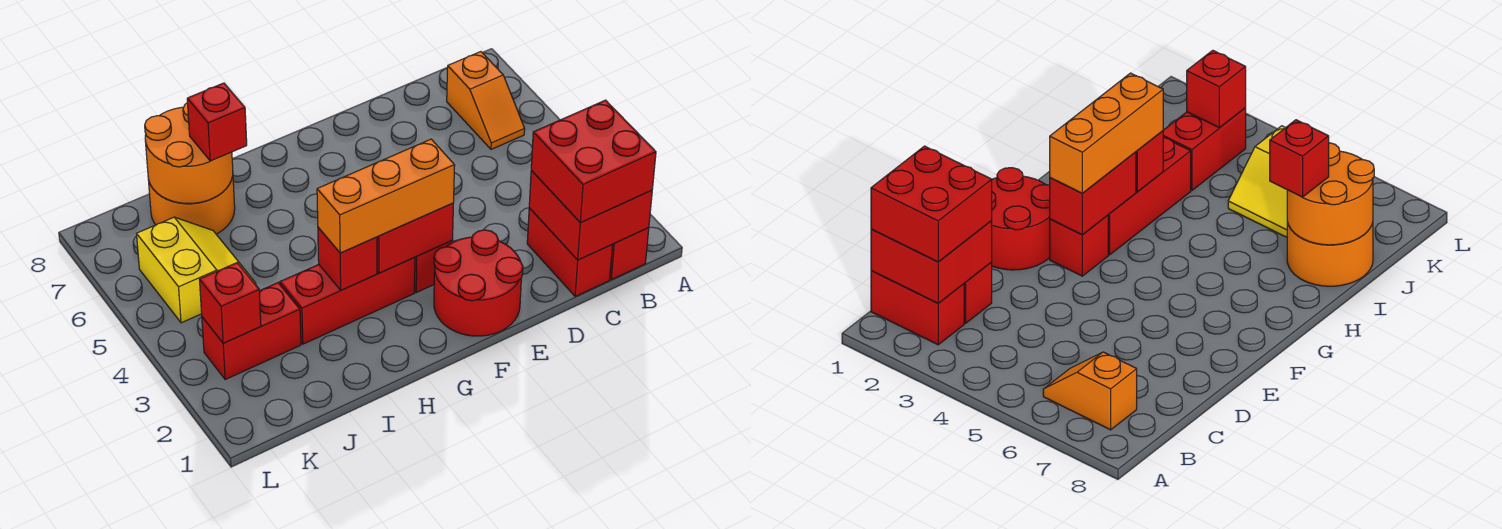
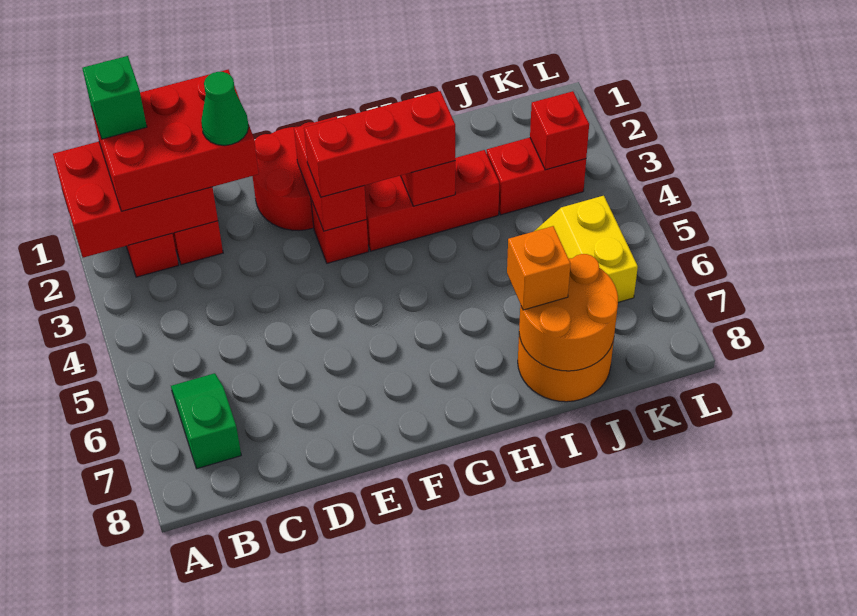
red 2x2 brick [529,171,652,260] -> red 2x3 brick [53,142,218,258]
red 2x2 brick [531,100,656,223] -> red 2x3 brick [92,70,259,211]
none -> green 1x1 brick [82,56,147,139]
orange 1x2 slope [447,52,525,149] -> green 1x2 slope [171,373,241,469]
none -> green 1x1 cone [201,72,249,145]
red 1x2 brick [377,203,454,273] -> red 1x2 brick turned to [294,117,367,231]
orange 1x3 brick [317,139,455,253] -> red 1x3 brick [304,91,455,197]
red 1x1 brick [187,83,247,161] -> orange 1x1 brick [507,226,571,310]

